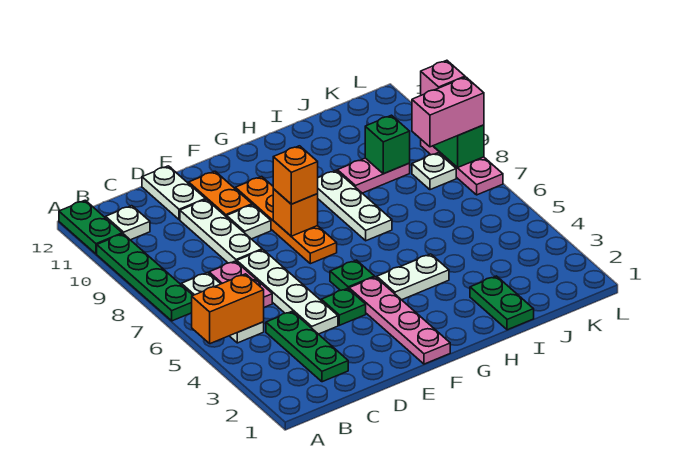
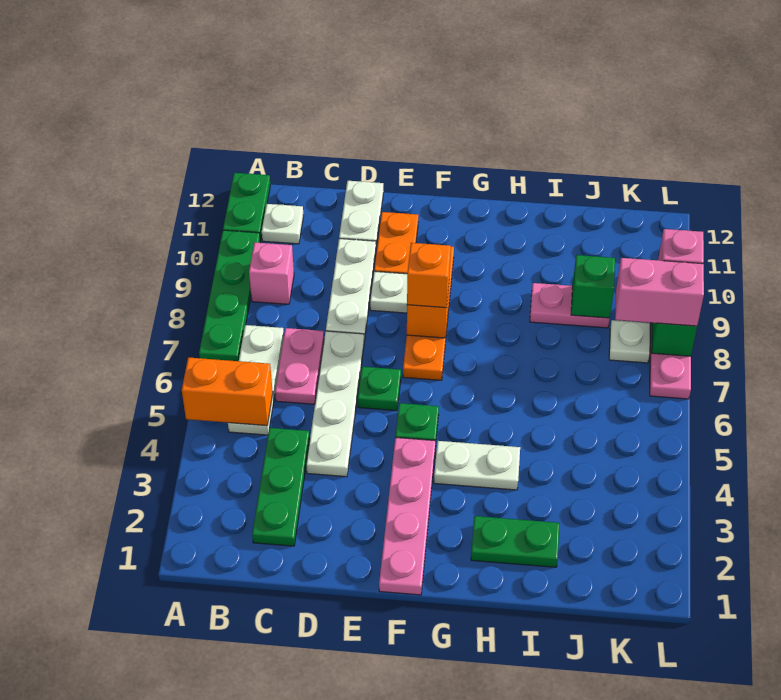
none -> pink 1x1 brick [249,242,294,304]
green 1x1 plate [321,288,366,325] -> green 1x1 plate moved to [358,367,401,411]
white 1x3 plate [317,171,392,241] -> none
green 1x2 plate [470,276,534,330] -> green 1x2 plate turned to [471,516,559,567]

